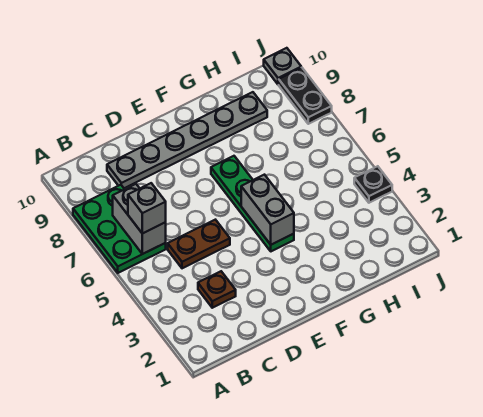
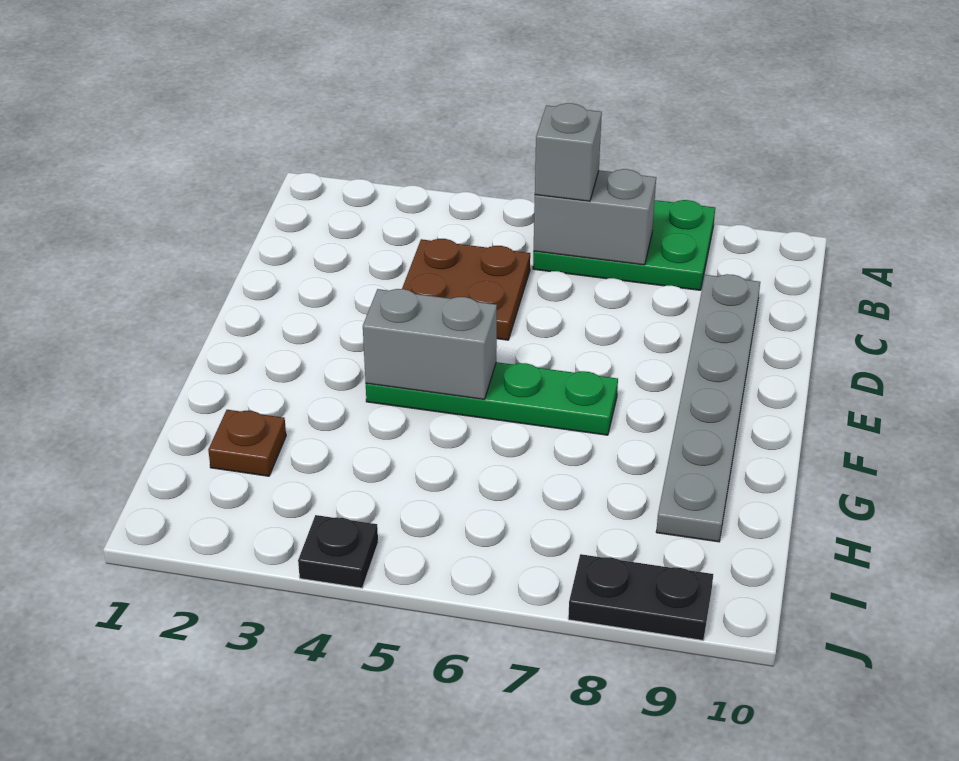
brown 1x1 plate [198,271,236,308] -> brown 1x1 plate moved to [208,410,286,476]
brown 1x2 plate [168,220,230,268] -> brown 2x2 plate [402,239,530,340]
grey 1x1 plate [264,48,301,85] -> none

